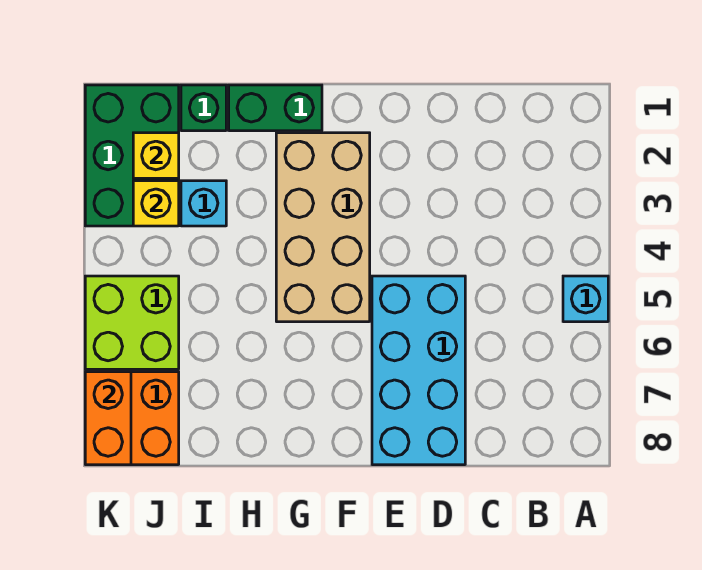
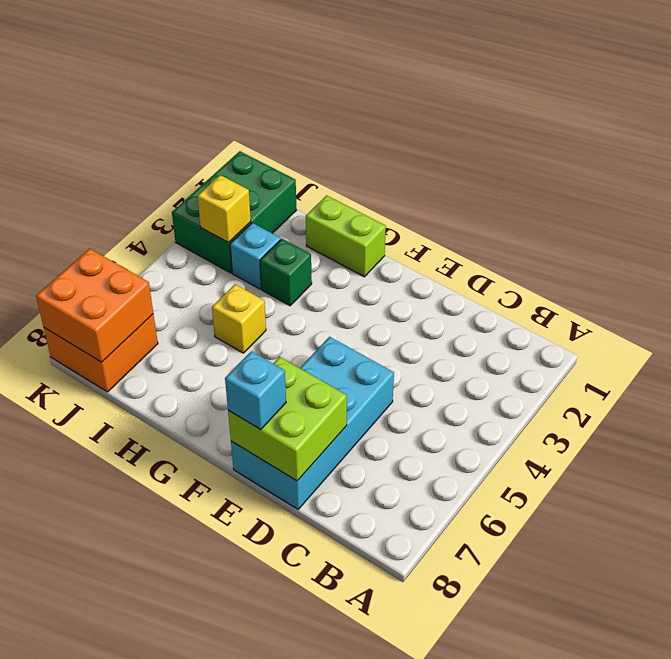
cyan 1x1 brick [563,276,608,322] -> cyan 1x1 brick moved to [225,351,286,429]
tan 2x4 brick [276,133,370,322] -> none
green 1x2 brick [229,85,322,131] -> lime 1x2 brick [306,196,386,277]
green 1x1 brick [181,85,226,131] -> green 1x1 brick moved to [260,239,312,306]
yellow 1x1 brick [133,133,179,178] -> yellow 1x1 brick moved to [212,284,266,353]
lime 2x2 brick [85,276,179,369] -> lime 2x2 brick moved to [228,357,347,481]
orange 1x2 brick [85,372,131,465] -> orange 2x2 brick [36,249,153,362]

